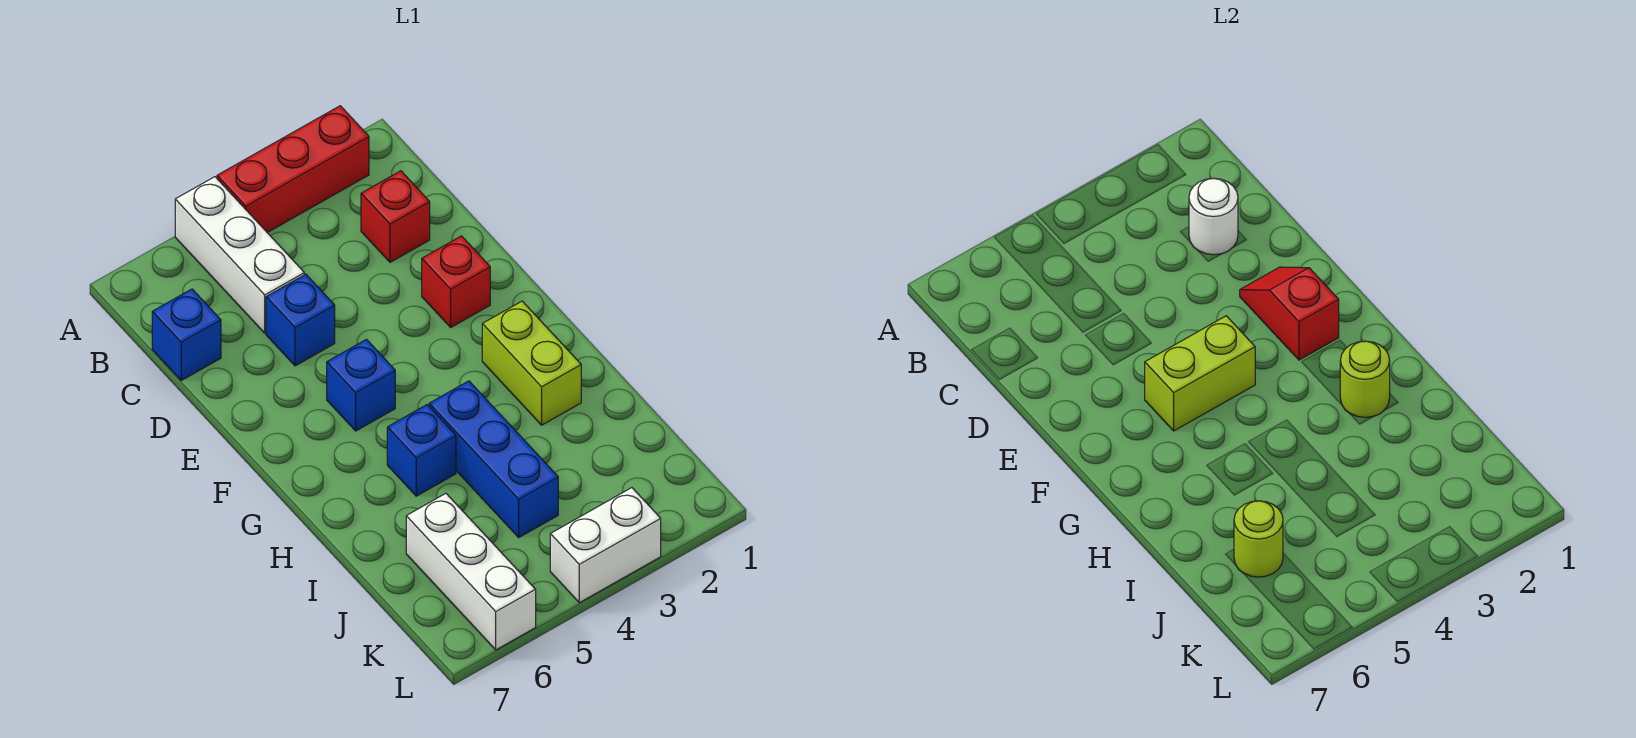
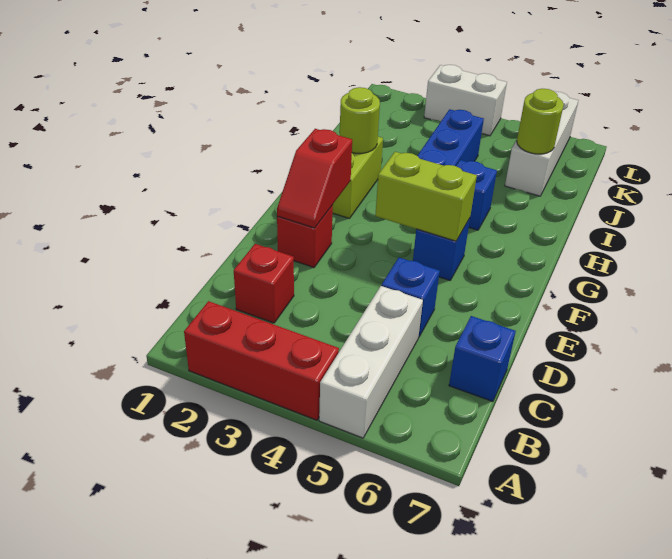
white 1x1 round brick [1189,178,1238,255] -> none

